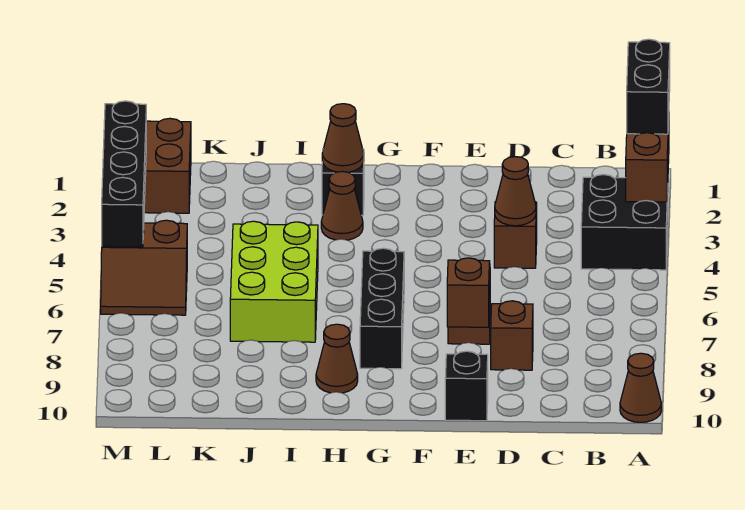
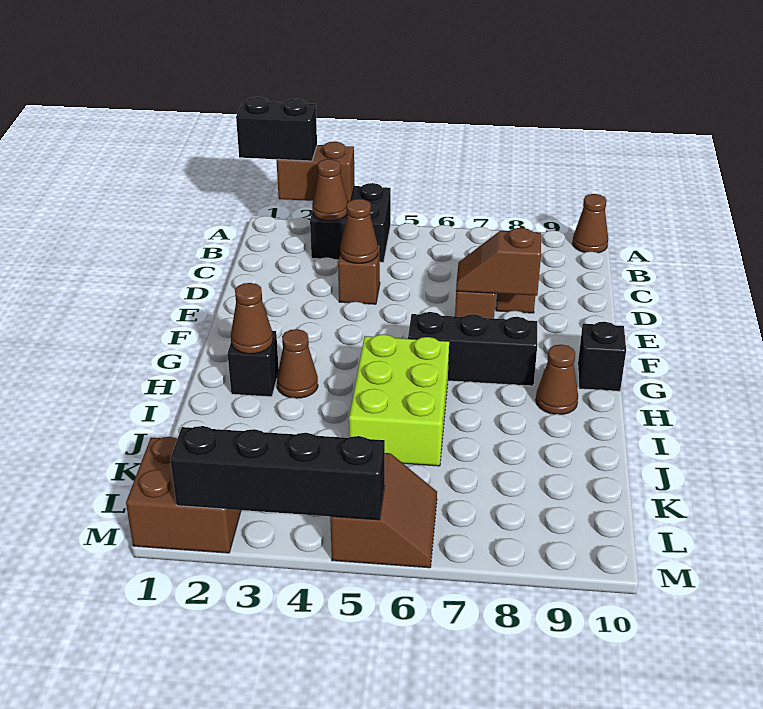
none -> brown 1x1 cone [312,159,348,221]
black 1x1 brick [445,351,488,421] -> black 1x1 brick moved to [578,322,626,391]
lime 2x3 brick [230,221,318,342] -> lime 2x3 brick turned to [349,334,449,466]

